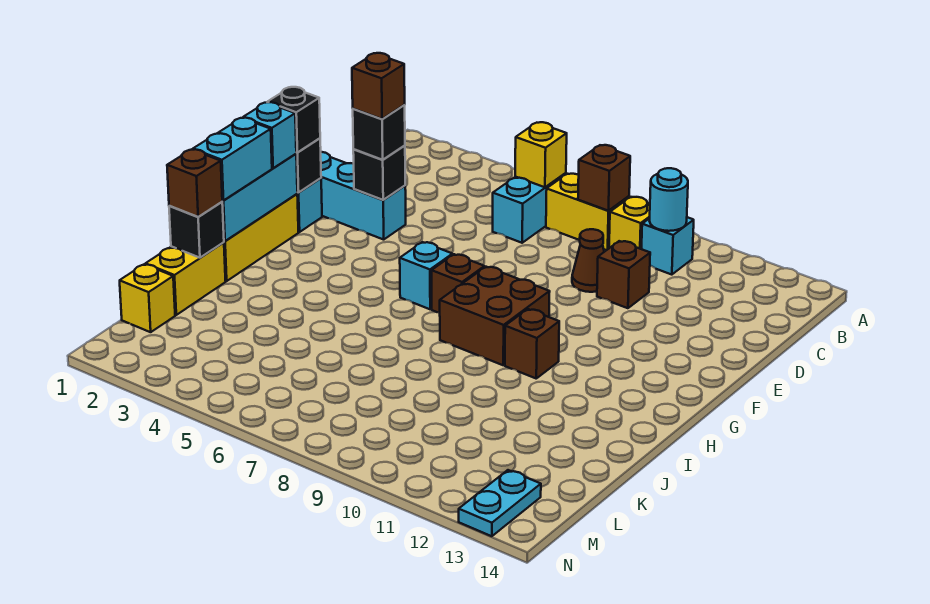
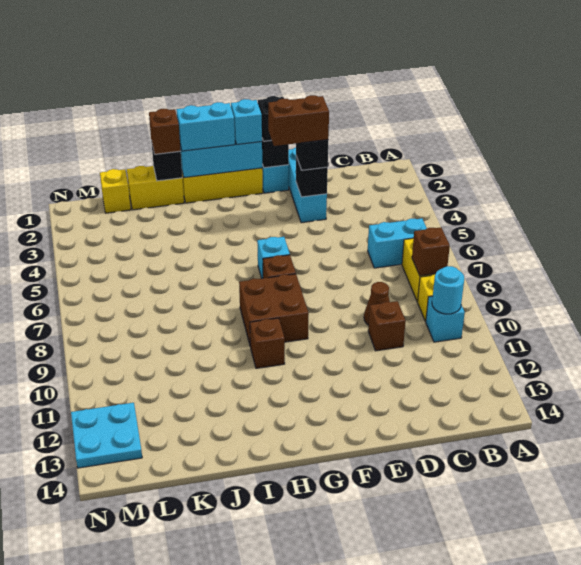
yellow 1x1 brick [515,122,567,187] -> none
brown 1x1 brick [352,53,405,119] -> brown 1x2 brick [268,95,329,146]
cyan 1x2 plate [459,470,541,536] -> cyan 2x2 plate [71,403,142,468]

